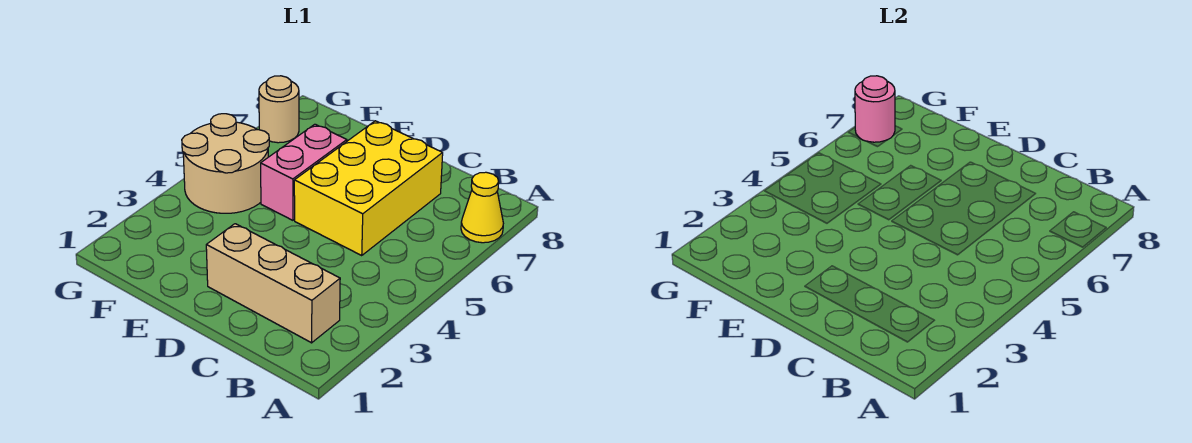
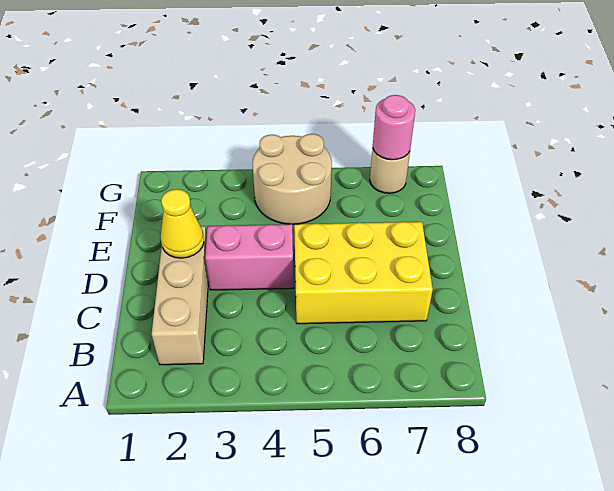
yellow 1x1 cone [461,172,503,243] -> yellow 1x1 cone moved to [161,189,204,258]
pink 1x2 brick [261,124,347,220] -> pink 1x2 brick moved to [205,224,294,290]

